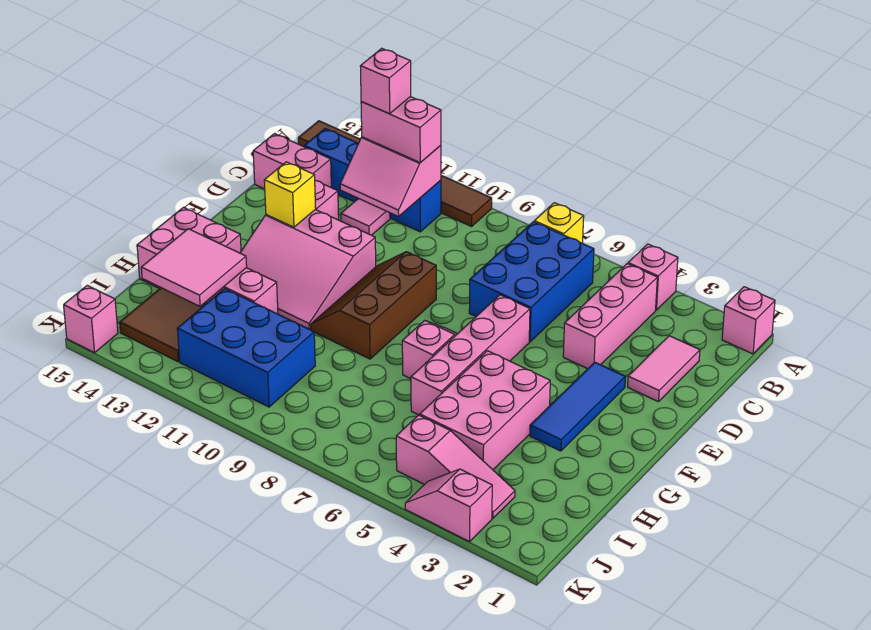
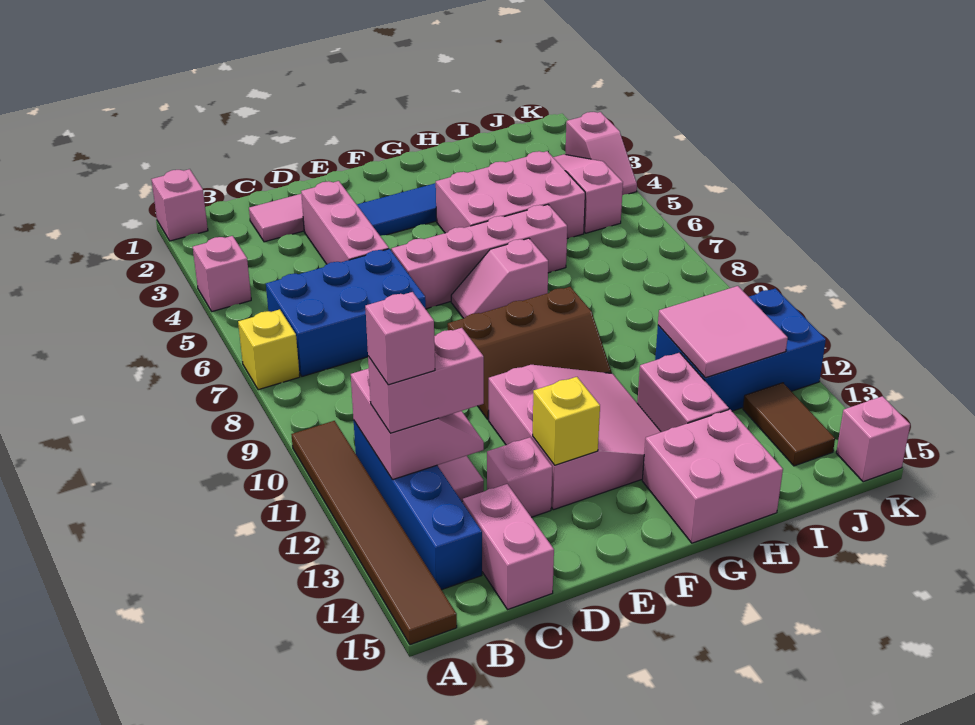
pink 1x3 brick [563,264,657,369] -> pink 1x3 brick turned to [301,181,389,264]
pink 1x2 brick [361,97,441,163] -> pink 1x2 brick turned to [368,328,484,433]
pink 2x2 tile [141,229,247,306] -> pink 2x2 tile moved to [658,286,788,378]
blue 2x3 brick [177,289,315,407] -> blue 2x3 brick turned to [655,288,826,411]
brown 2x2 tile [120,288,207,362] -> brown 1x2 tile [743,383,835,466]

